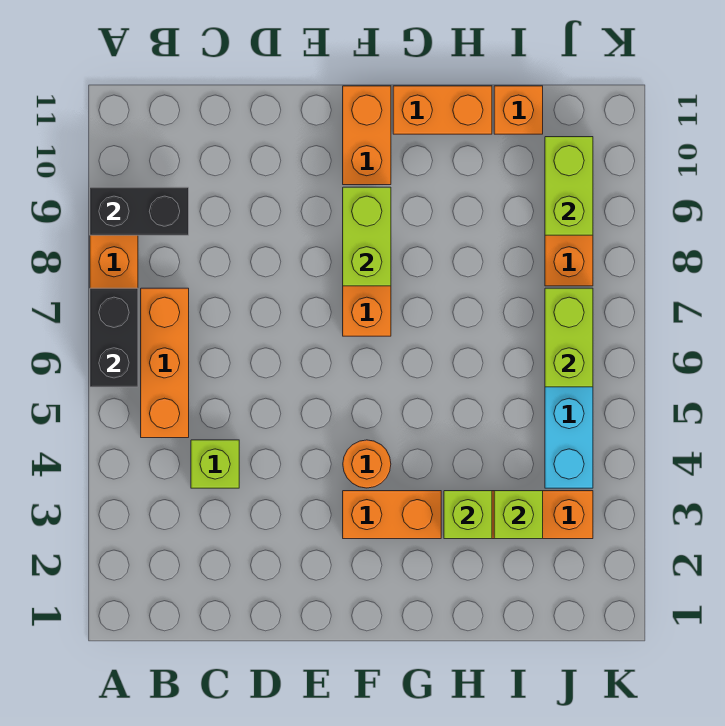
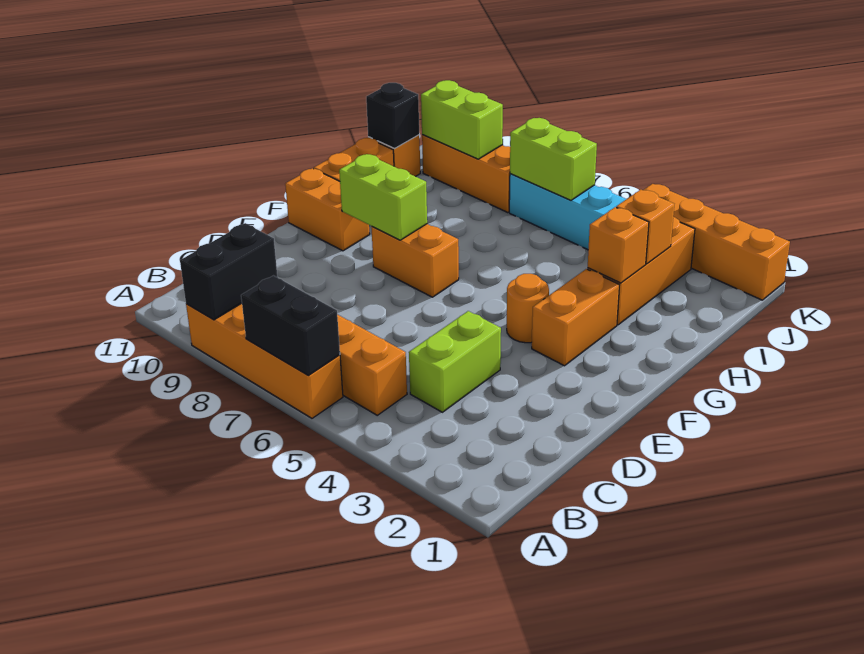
lime 1x1 brick [191,440,239,488] -> lime 1x2 brick [409,311,501,412]
lime 1x1 brick [444,491,492,539] -> orange 1x1 brick [588,207,649,283]
lime 1x1 brick [494,491,543,539] -> orange 1x1 brick [616,190,674,264]
none -> black 1x1 brick [366,83,419,148]
none -> orange 1x4 brick [644,184,790,300]

